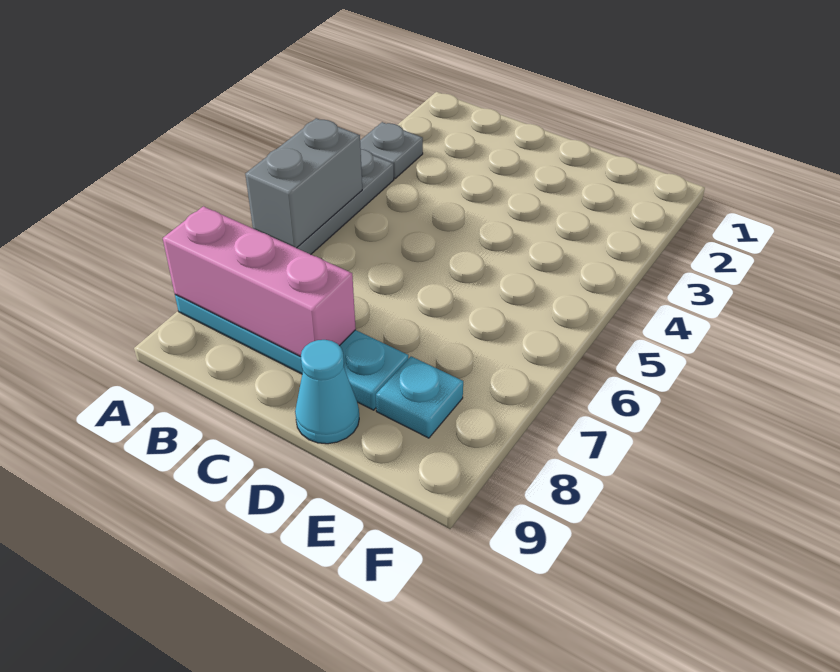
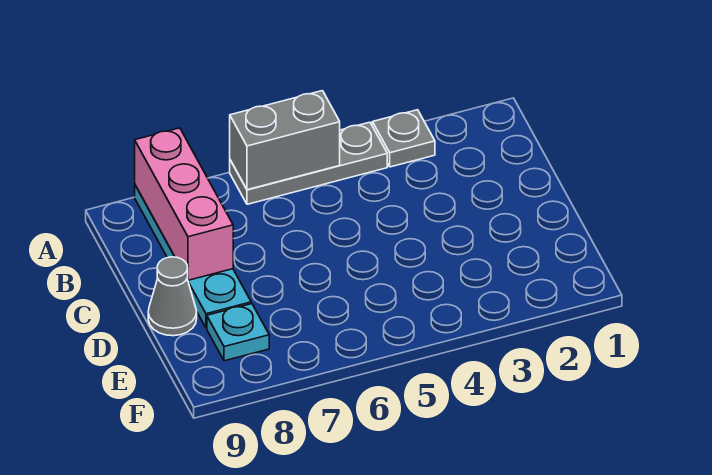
cyan 1x1 cone [295,340,359,444] -> grey 1x1 cone [148,257,197,336]

